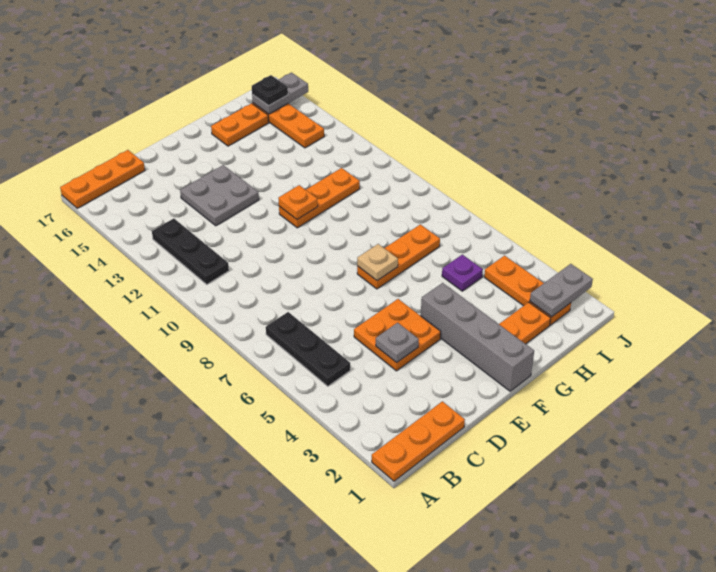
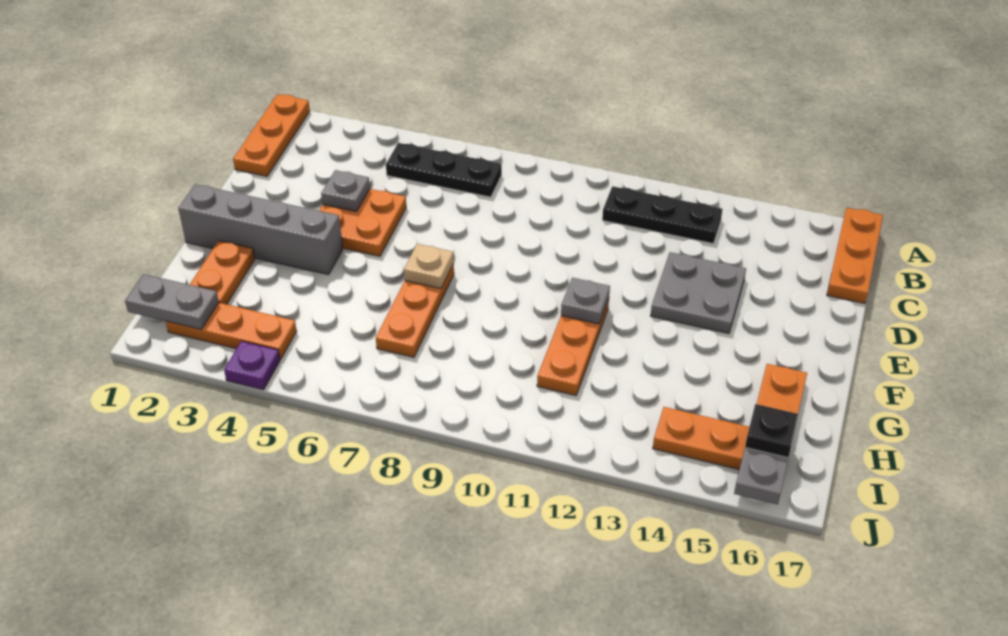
orange 1x1 plate [278,185,318,219] -> grey 1x1 plate [561,278,610,324]
purple 1x1 plate [442,255,483,291] -> purple 1x1 plate moved to [224,341,280,390]
grey 1x2 plate [530,264,593,317] -> grey 1x2 plate turned to [125,274,219,329]

